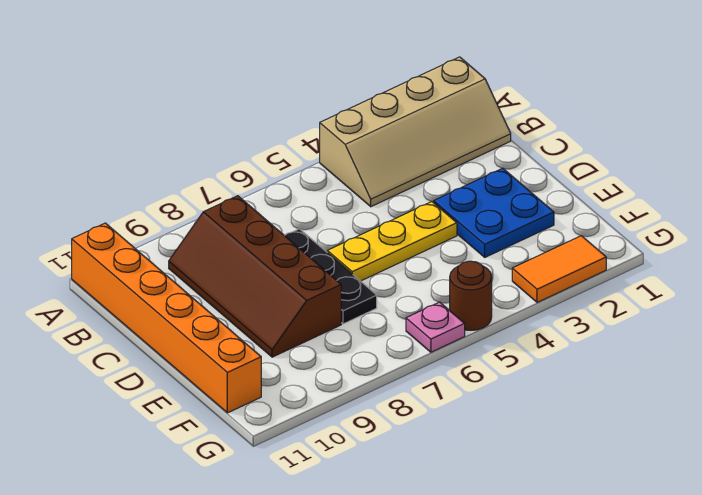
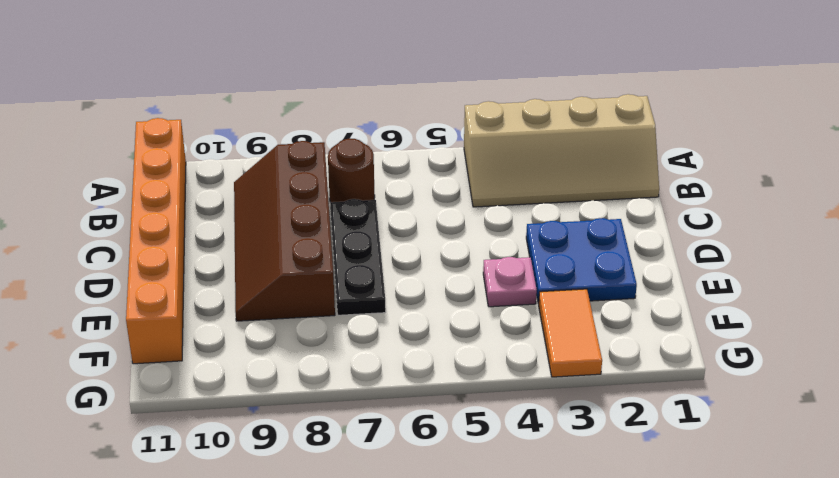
yellow 1x3 plate [327,202,457,281] -> none
orange 1x2 tile [512,236,606,302] -> orange 1x2 tile turned to [539,289,602,377]
brown 1x1 round brick [450,261,492,331] -> brown 1x1 round brick moved to [328,138,375,202]
pink 1x1 plate [406,302,465,352] -> pink 1x1 plate moved to [483,257,537,307]

